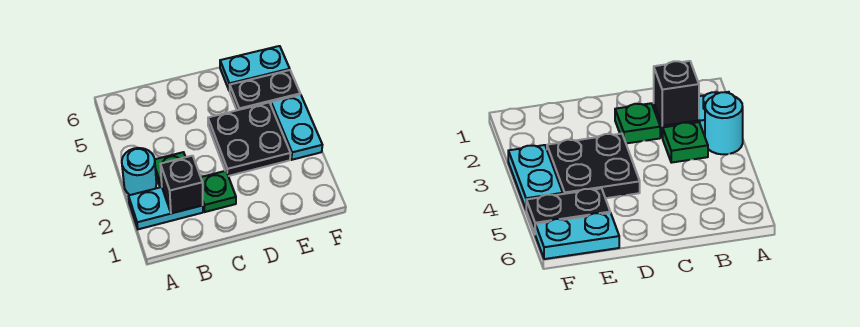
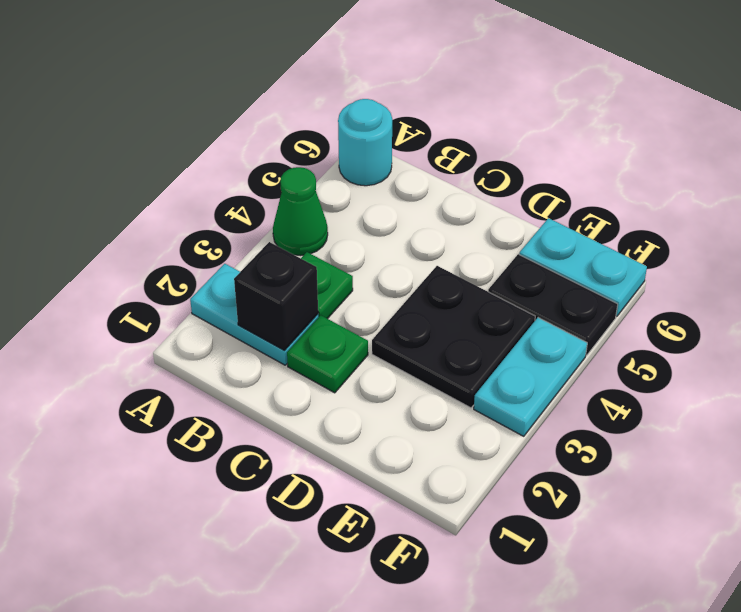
cyan 1x1 round brick [122,148,156,195] -> cyan 1x1 round brick moved to [338,99,392,186]
none -> green 1x1 cone [273,167,328,256]

